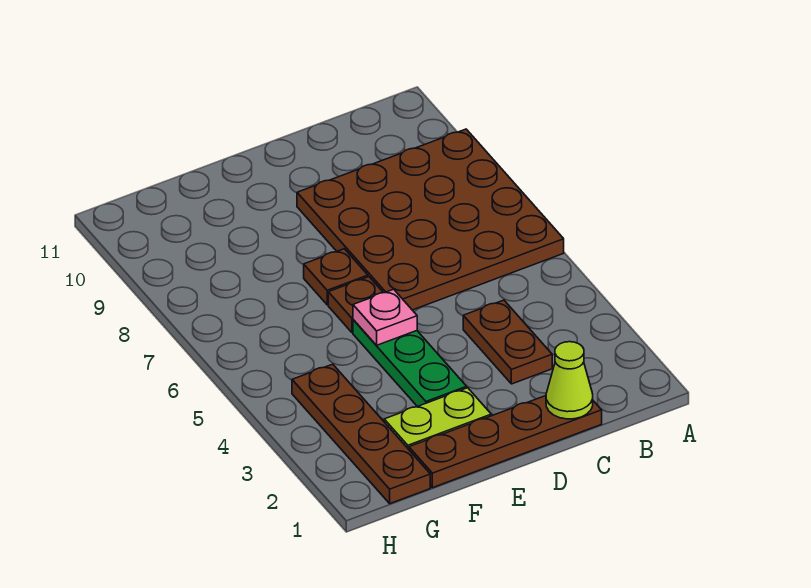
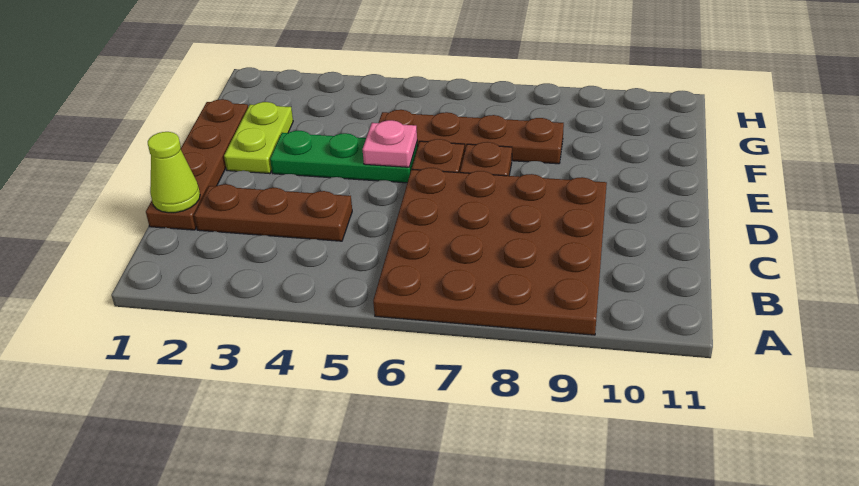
brown 1x2 plate [463,300,552,384] -> brown 1x3 plate [194,184,352,241]
brown 1x4 plate [292,364,430,504] -> brown 1x4 plate moved to [379,110,564,164]

